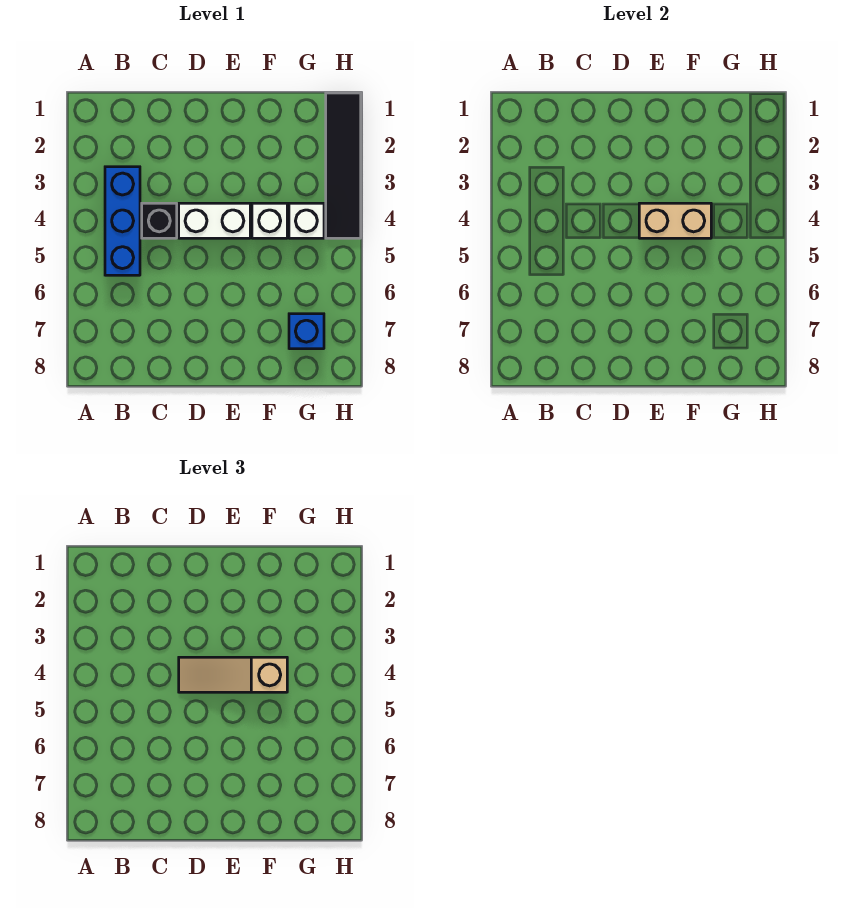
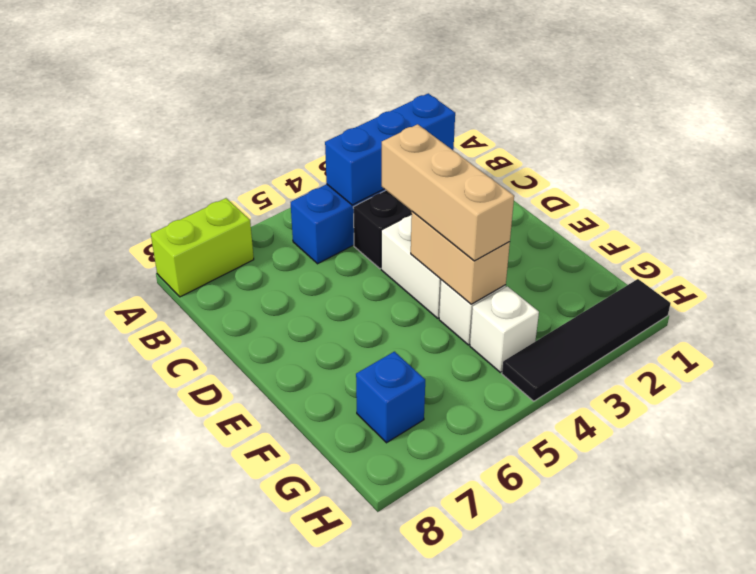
none -> lime 1x2 brick [151,198,254,297]
none -> blue 1x3 brick [325,93,455,205]
tan 1x3 slope [179,657,287,692] -> tan 1x3 brick [382,124,514,261]

